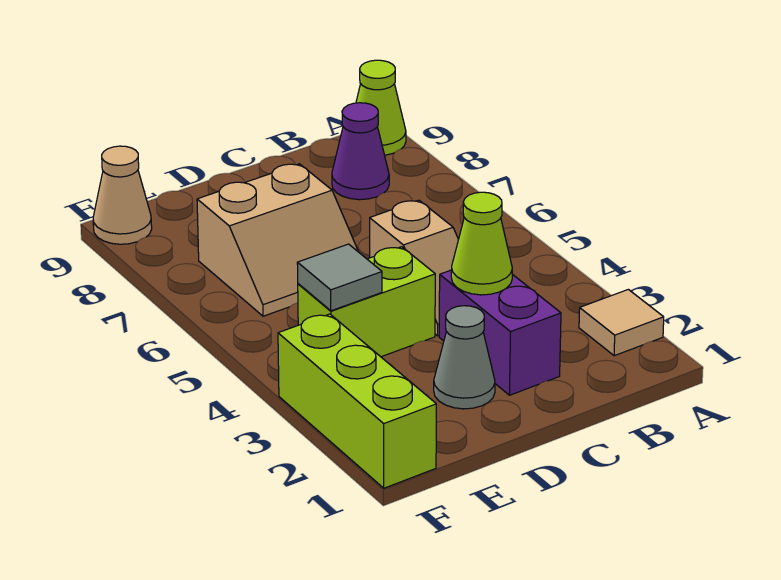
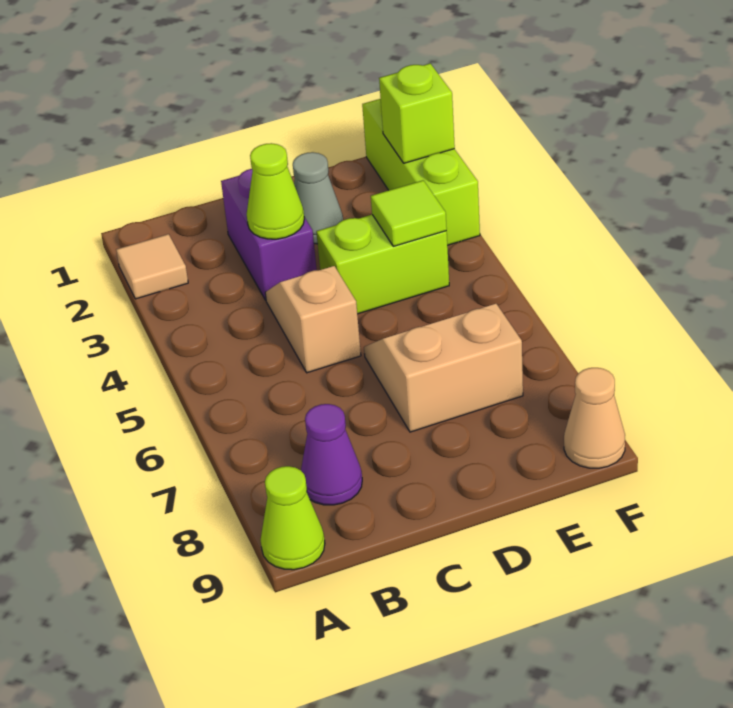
grey 1x1 tile [297,244,382,311] -> lime 1x1 tile [371,180,447,246]
none -> lime 1x1 brick [379,64,455,163]

